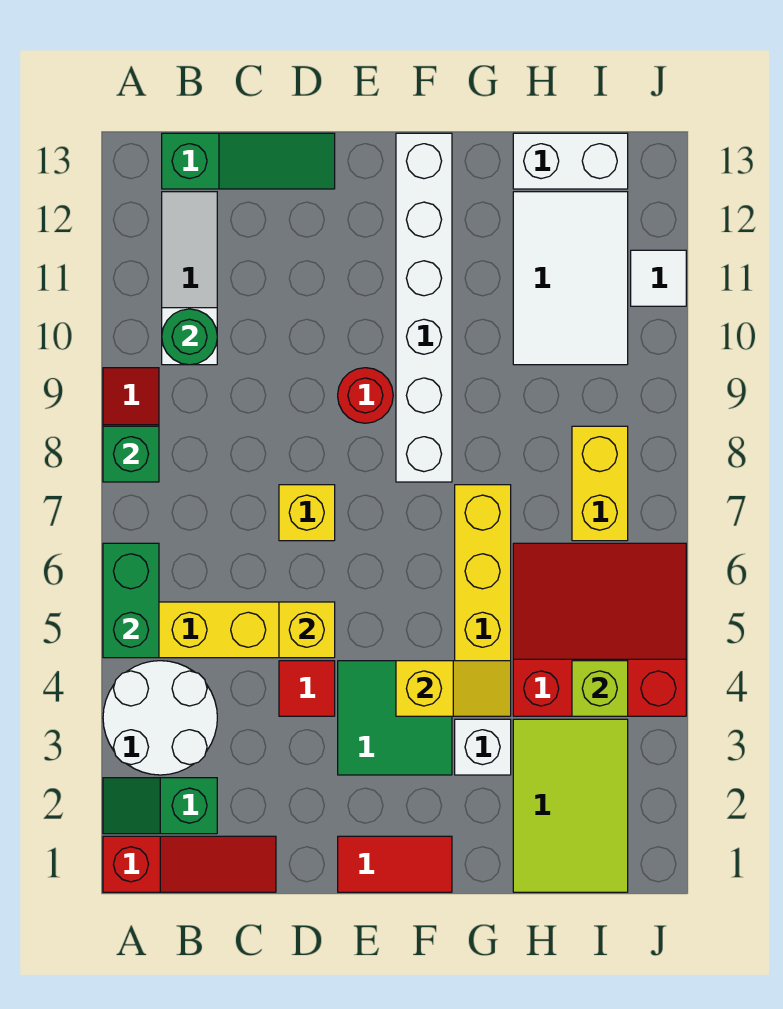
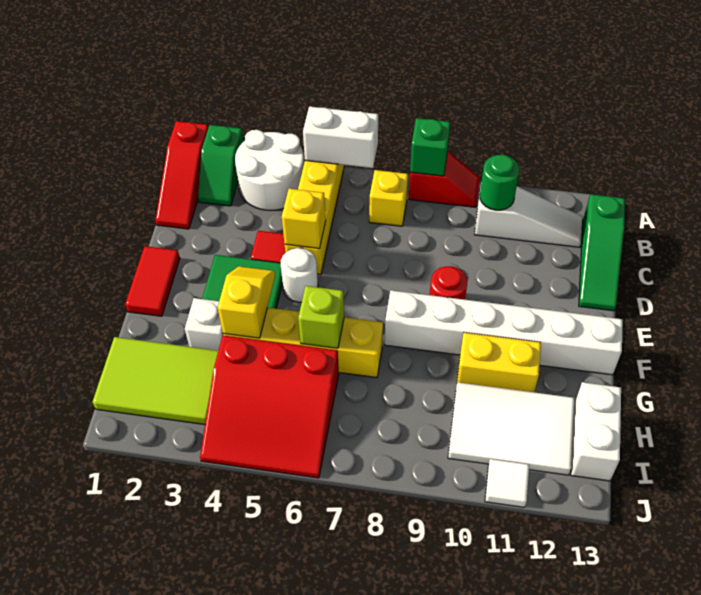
green 1x2 slope [103,778,217,834] -> green 1x2 slope turned to [198,125,243,206]
green 1x2 brick [103,543,159,658] -> white 1x2 brick [303,107,378,168]
yellow 1x1 brick [279,485,335,541] -> yellow 1x1 brick moved to [369,170,408,226]
none -> white 1x1 round brick [281,248,318,302]
yellow 1x2 slope [396,661,511,716] -> yellow 1x2 slope turned to [218,267,275,338]
red 3x3 slope [513,543,686,716] -> red 3x3 slope turned to [200,335,339,478]
lime 1x1 brick [572,661,628,716] -> lime 1x1 brick moved to [298,286,344,348]
yellow 1x2 brick [572,426,628,541] -> yellow 1x2 brick moved to [457,333,541,392]

